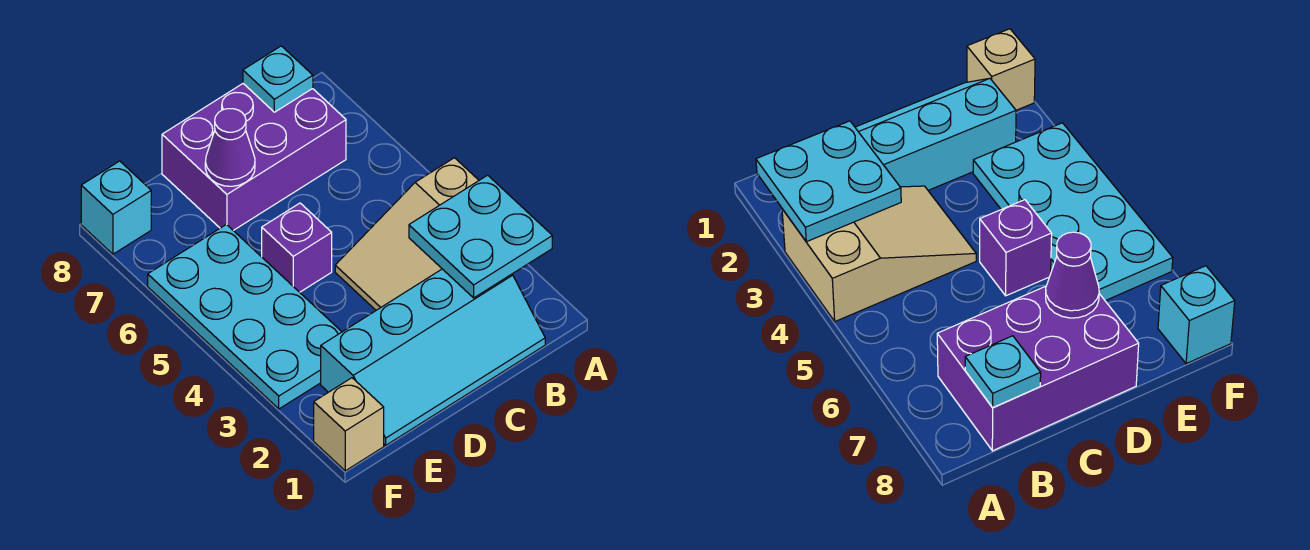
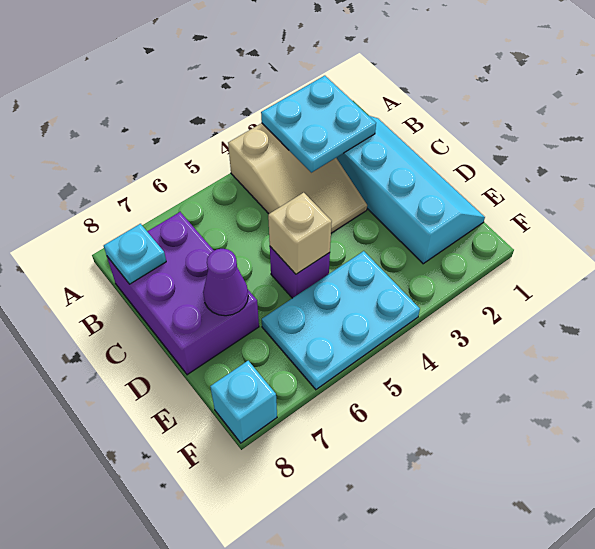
cyan 2x4 plate [148,224,342,409] -> cyan 2x3 plate [262,251,420,390]
tan 1x1 brick [314,378,384,471] -> tan 1x1 brick moved to [268,193,332,274]

